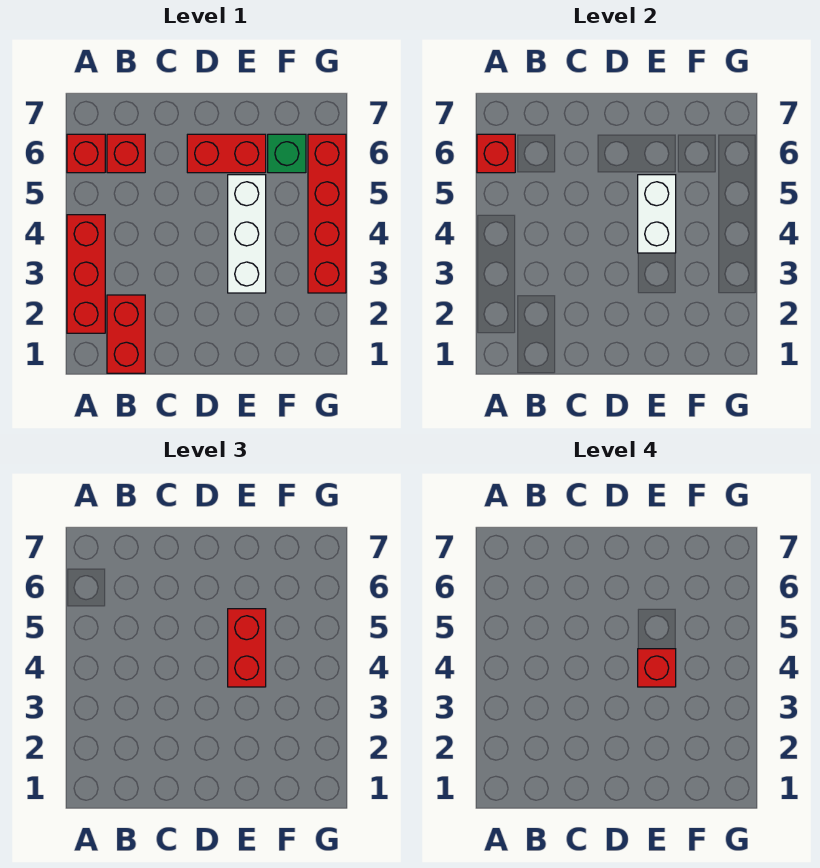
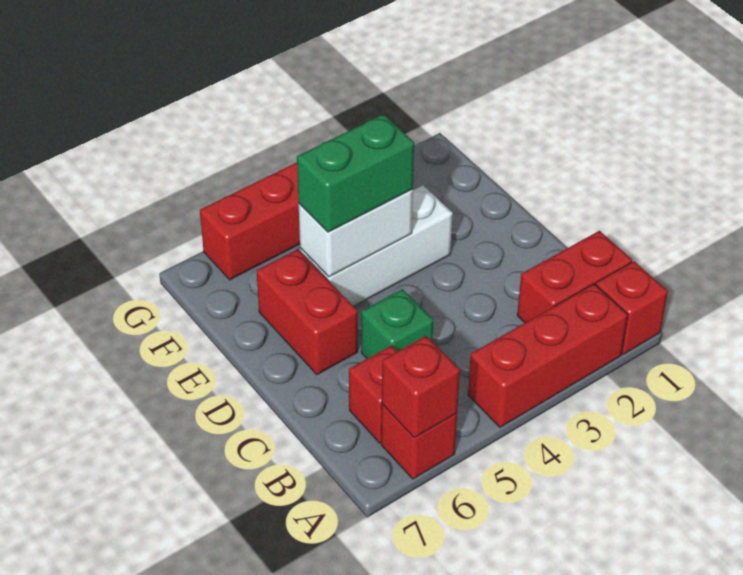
red 1x2 brick [228,609,266,687] -> green 1x2 brick [297,114,414,232]
red 1x1 brick [638,649,676,687] -> red 1x1 brick moved to [596,261,668,355]
green 1x1 brick [268,134,306,173] -> green 1x1 brick moved to [361,289,433,359]

